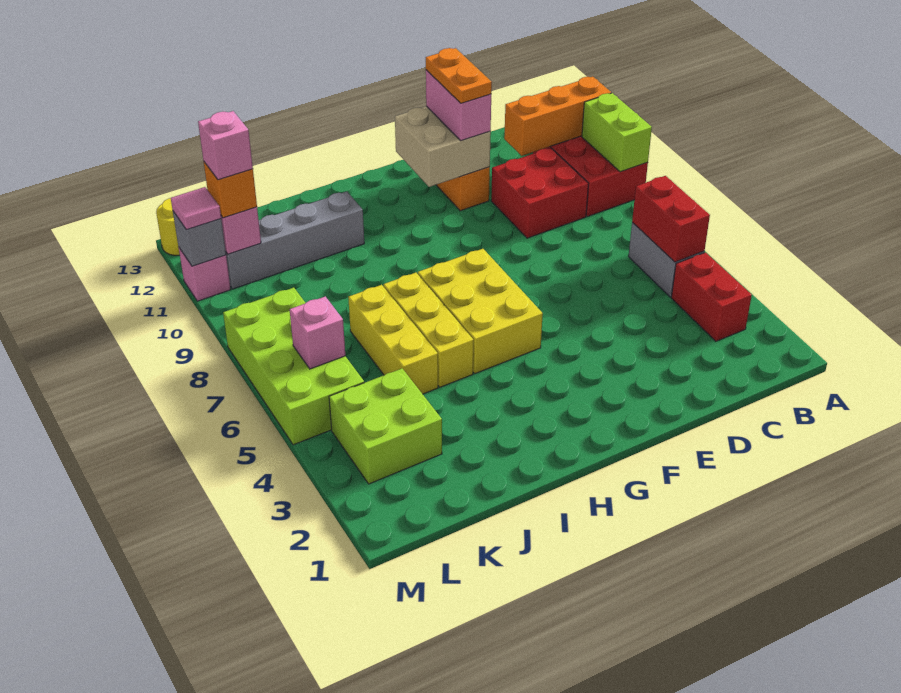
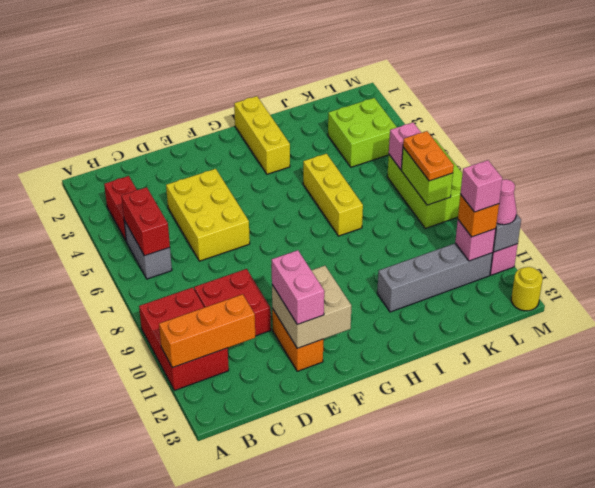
lime 1x2 brick [582,93,652,172] -> lime 1x2 brick moved to [401,147,453,205]
orange 1x2 plate [426,48,492,103] -> orange 1x2 plate moved to [403,131,454,181]
yellow 2x3 brick [418,249,543,374] -> yellow 2x3 brick moved to [166,169,250,261]
yellow 1x3 brick [348,285,438,394] -> yellow 1x3 brick moved to [234,96,290,174]
lime 2x4 brick [223,288,364,445] -> lime 2x3 brick [387,139,463,229]
pink 1x1 tile [171,187,221,230] -> pink 1x1 cone [497,179,517,225]

